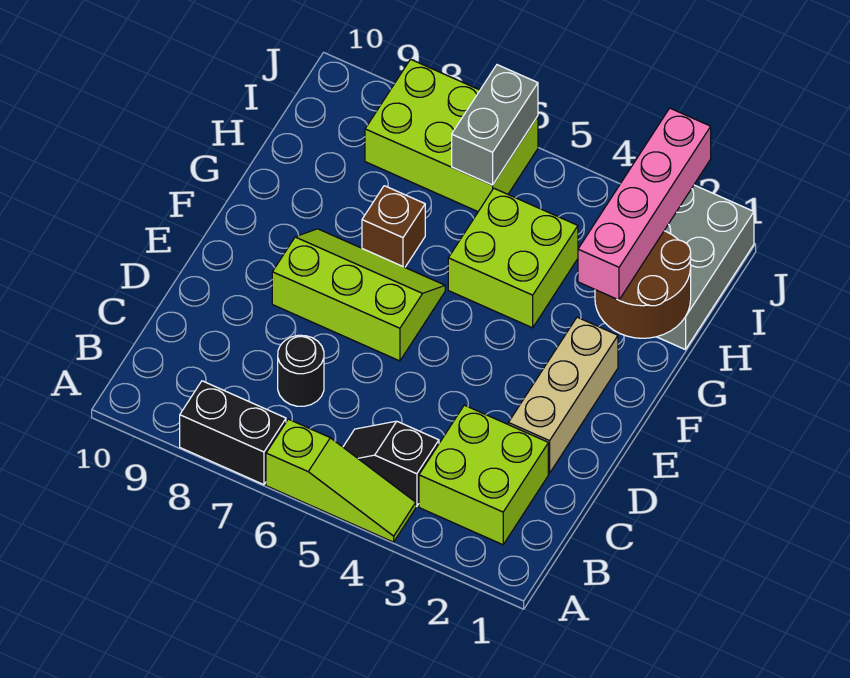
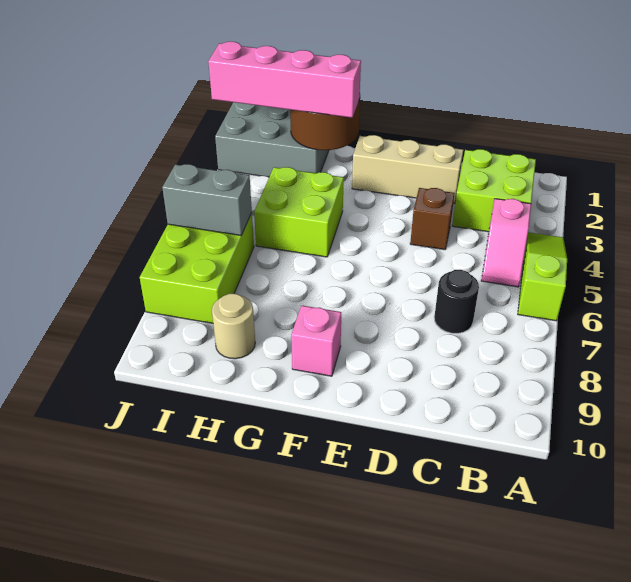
black 1x2 brick [180,381,286,485] -> none
black 1x2 slope [343,421,439,506] -> pink 1x2 slope [481,199,531,287]
lime 2x3 slope [272,229,445,361] -> none
none -> pink 1x1 brick [291,306,341,376]
brown 1x1 brick [362,186,425,267] -> brown 1x1 brick moved to [410,188,455,250]
none -> tan 1x1 round brick [212,294,255,359]

